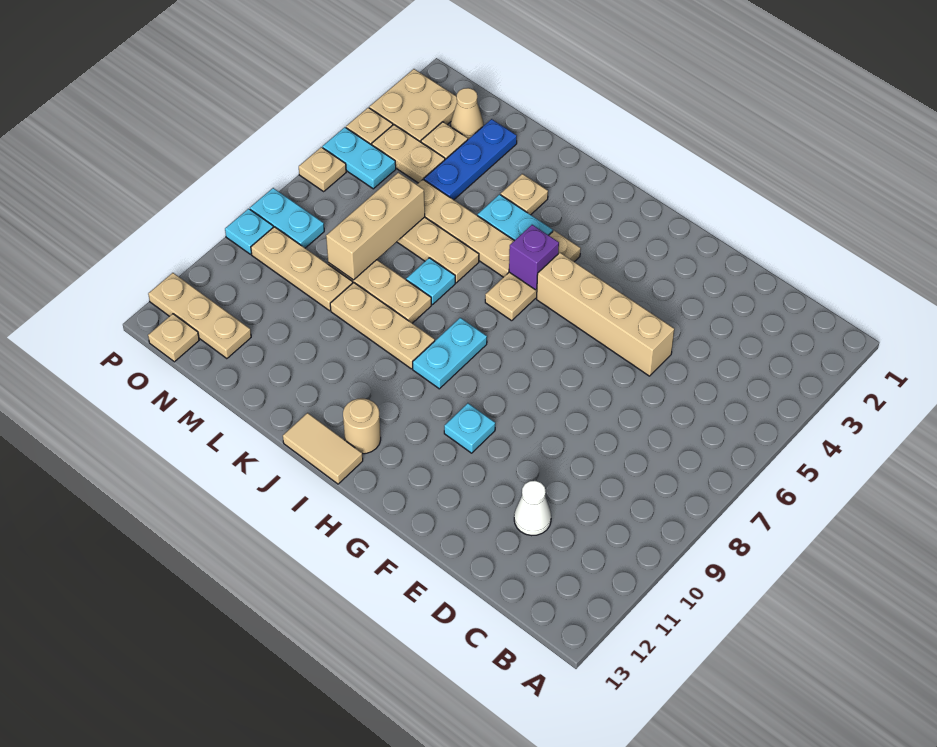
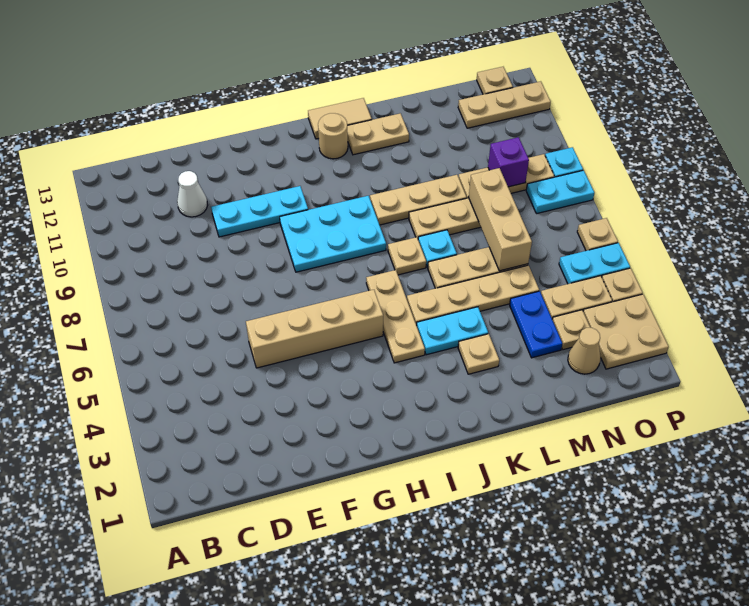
cyan 1x1 plate [444,403,495,453] -> cyan 1x3 plate [211,186,308,237]
purple 1x1 brick [509,225,559,290] -> purple 1x1 brick moved to [488,137,529,187]
cyan 1x2 plate [413,318,487,389] -> cyan 2x3 plate [280,196,386,272]
none -> tan 1x1 plate [388,237,426,275]
none -> tan 1x2 plate [347,113,409,155]
blue 1x3 plate [424,119,517,200] -> blue 1x2 plate [510,291,562,358]

